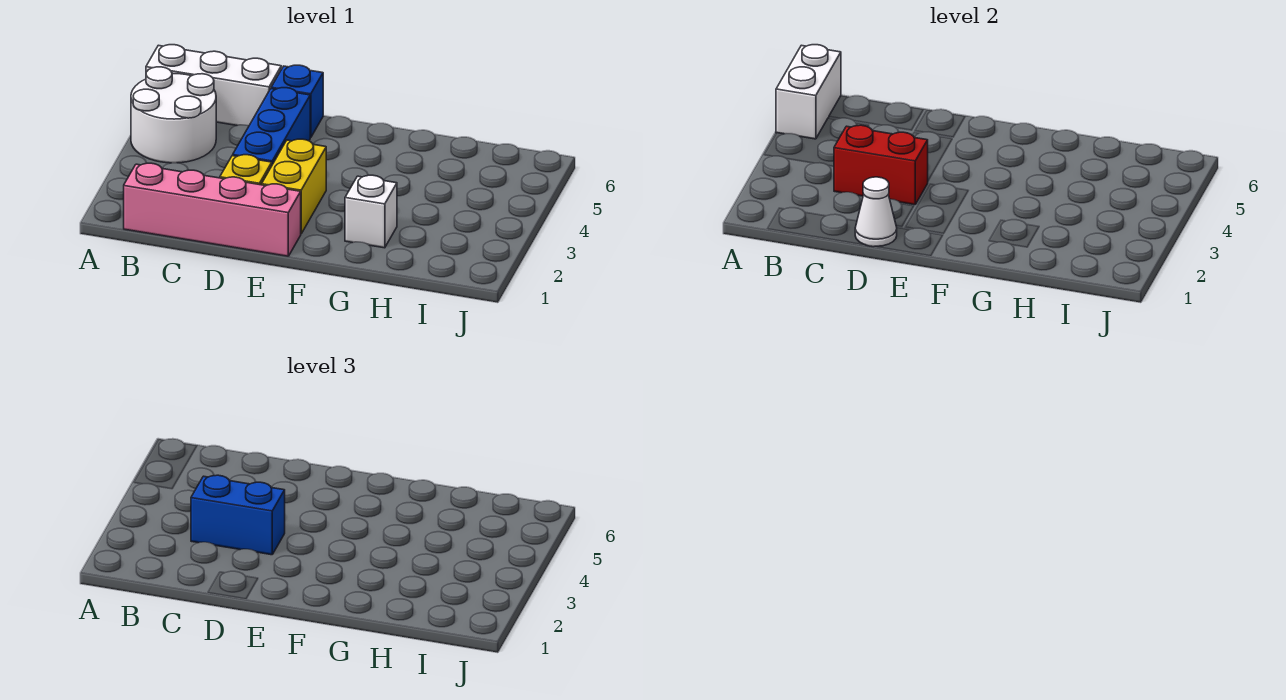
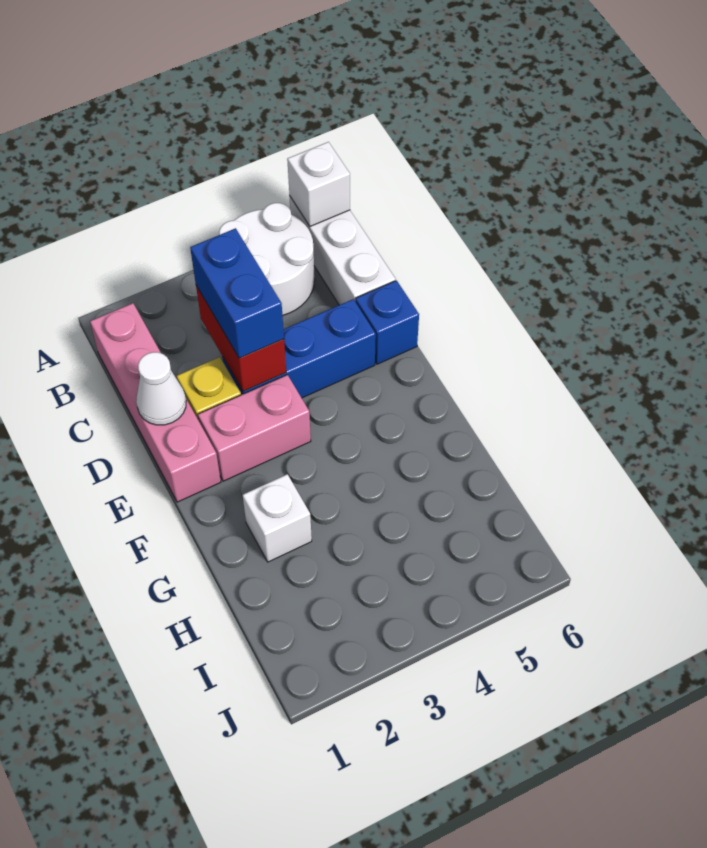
white 1x2 brick [776,45,841,139] -> white 1x1 brick [287,142,350,226]
yellow 1x2 brick [262,139,326,234] -> pink 1x2 brick [198,375,311,481]

